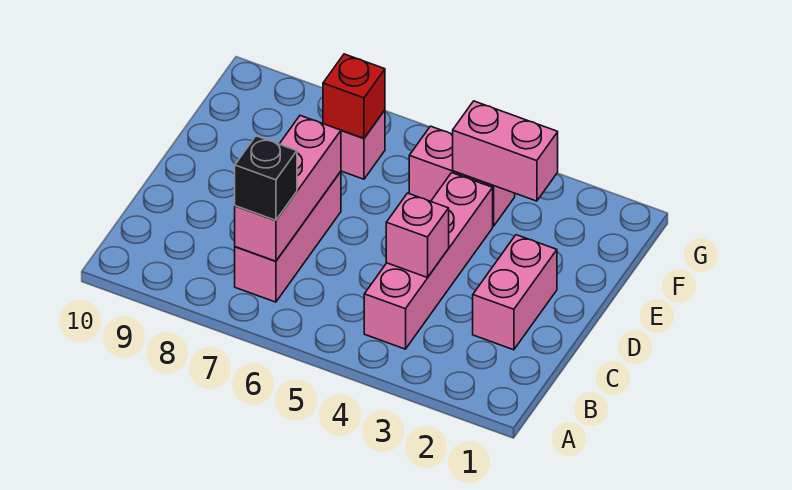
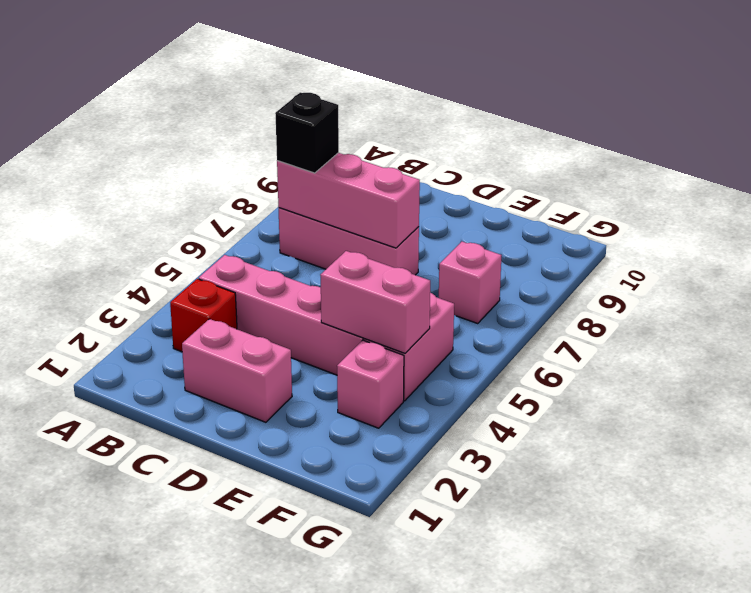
pink 1x1 brick [386,193,449,278] -> pink 1x1 brick moved to [337,340,404,428]
pink 1x2 brick [453,101,558,201] -> pink 1x2 brick turned to [320,251,430,353]
red 1x1 brick [323,54,385,138] -> red 1x1 brick moved to [170,279,237,352]

